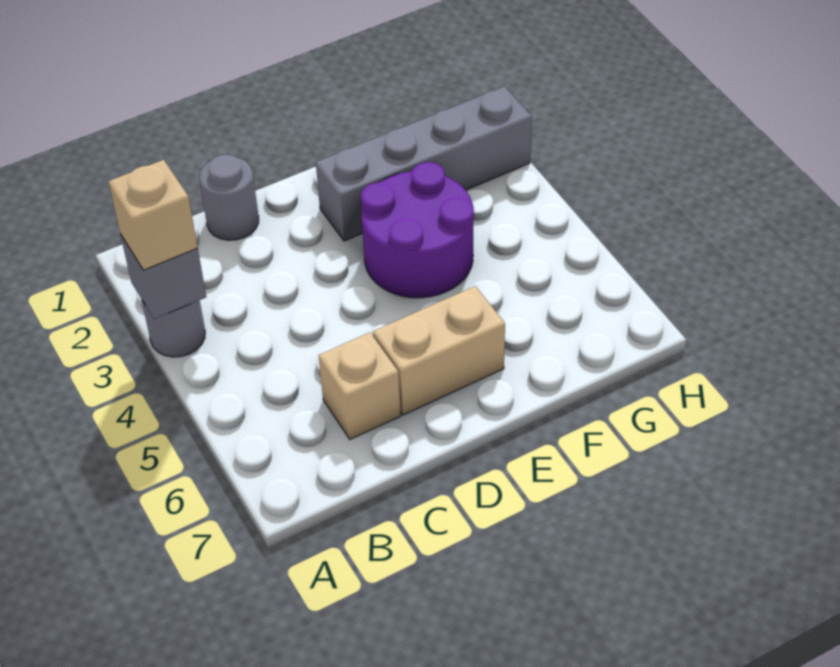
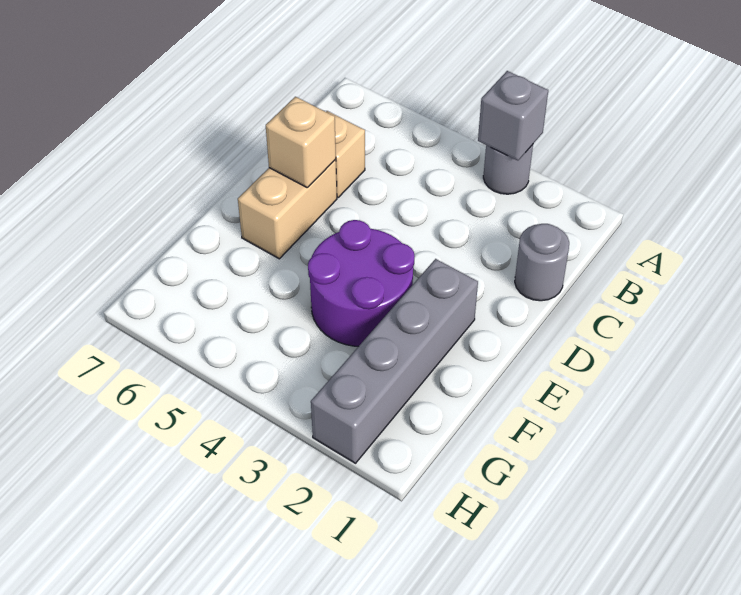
tan 1x1 brick [109,160,198,270] -> tan 1x1 brick moved to [266,97,336,187]

